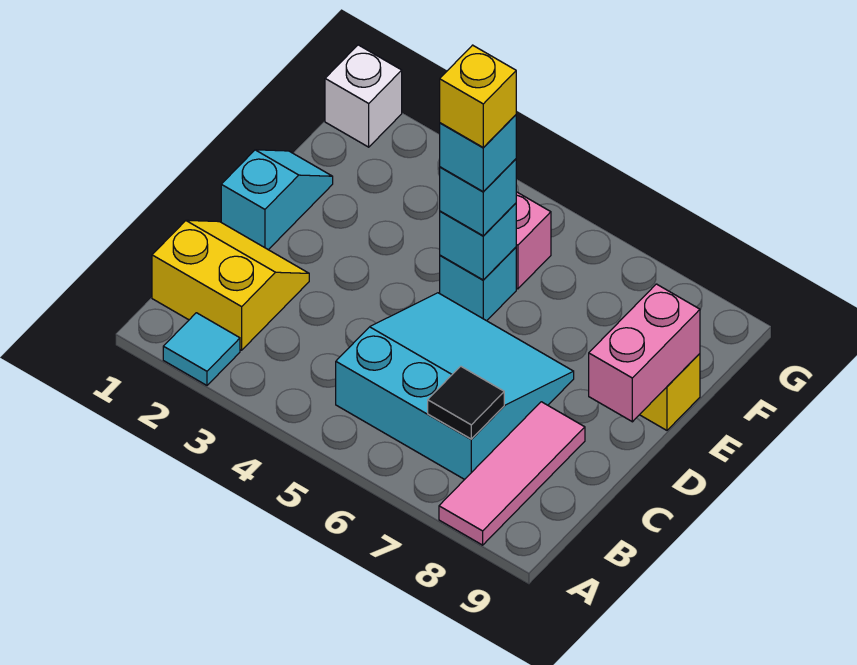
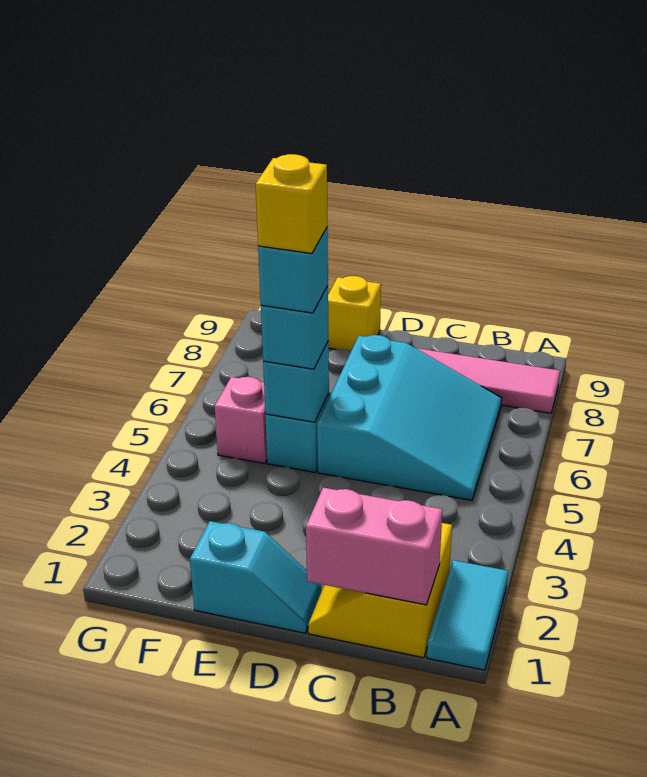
cyan 1x1 tile [163,313,240,385] -> cyan 1x2 tile [427,560,508,670]
cyan 3x3 slope [336,293,574,479] -> cyan 3x3 slope turned to [317,335,502,500]
black 1x1 tile [428,366,504,439] -> none
cyan 1x2 slope [221,150,333,250] -> cyan 1x2 slope turned to [190,521,322,633]
pink 1x2 brick [589,284,700,422] -> pink 1x2 brick moved to [306,488,443,605]
white 1x1 brick [325,45,402,147] -> none

